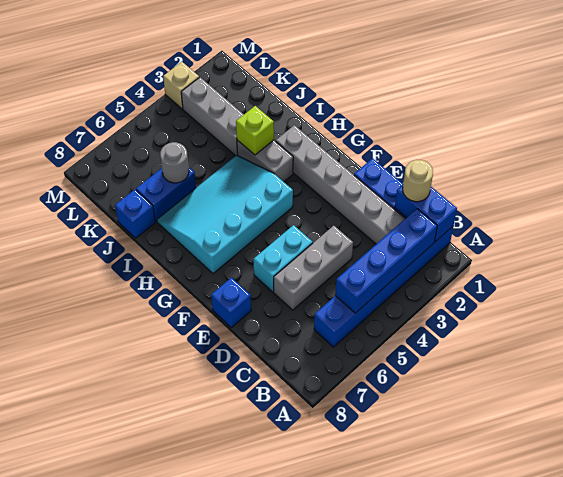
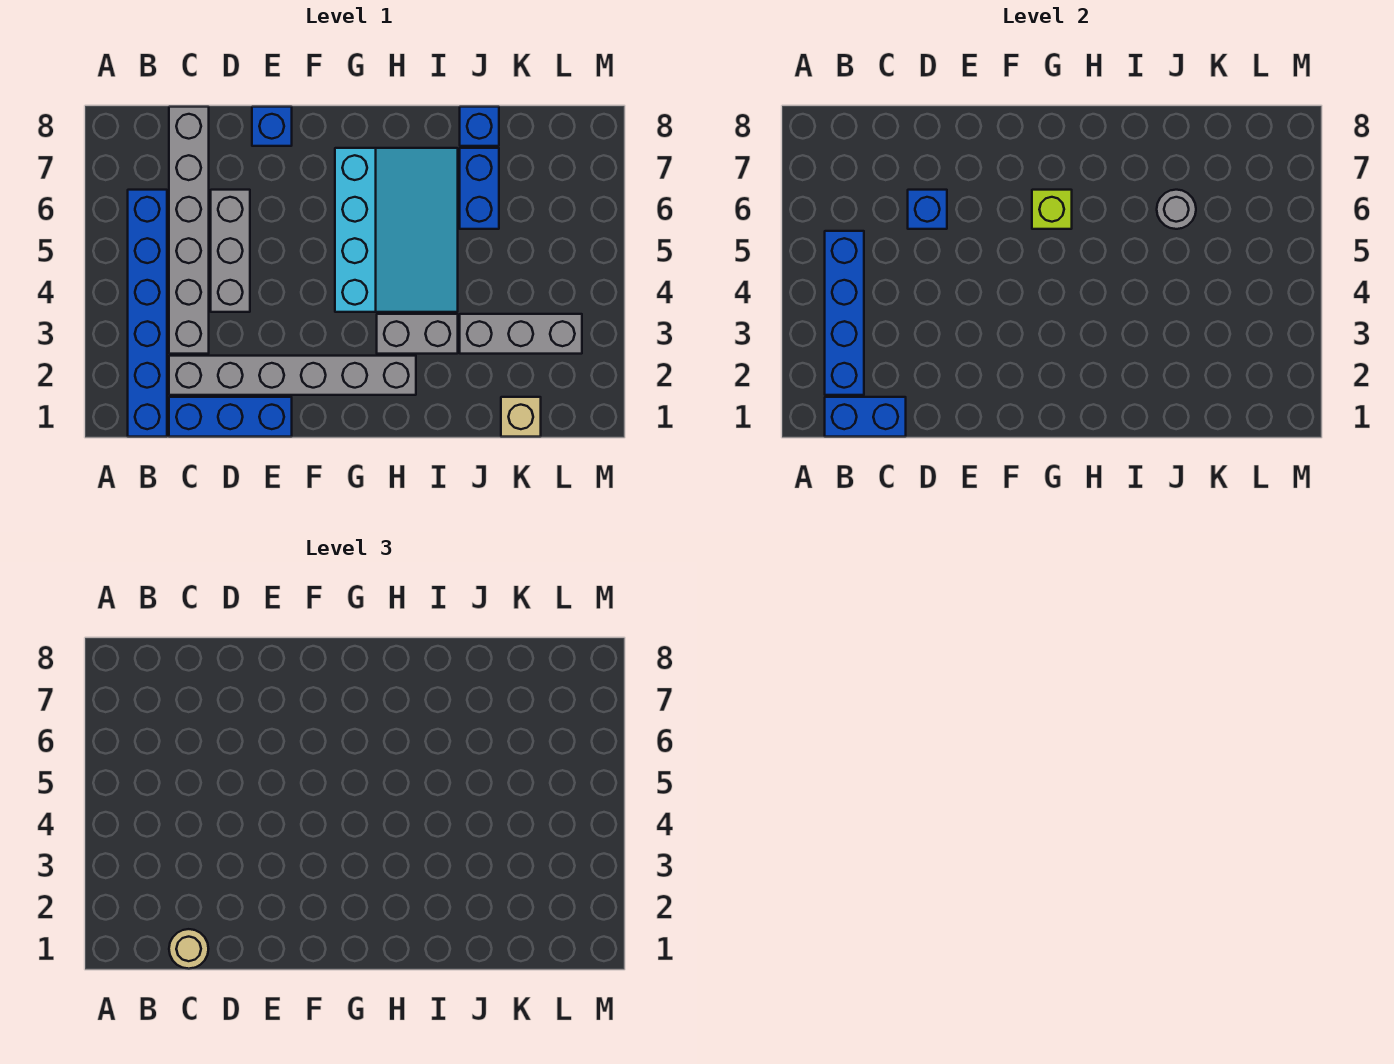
none -> grey 1x6 brick [169,107,209,354]
none -> blue 1x1 brick [908,190,947,229]
cyan 1x2 brick [253,225,313,292] -> none
lime 1x1 brick [236,106,274,155] -> lime 1x1 brick moved to [1032,190,1072,229]
tan 1x1 brick [163,62,199,109] -> tan 1x1 brick moved to [501,397,541,437]

